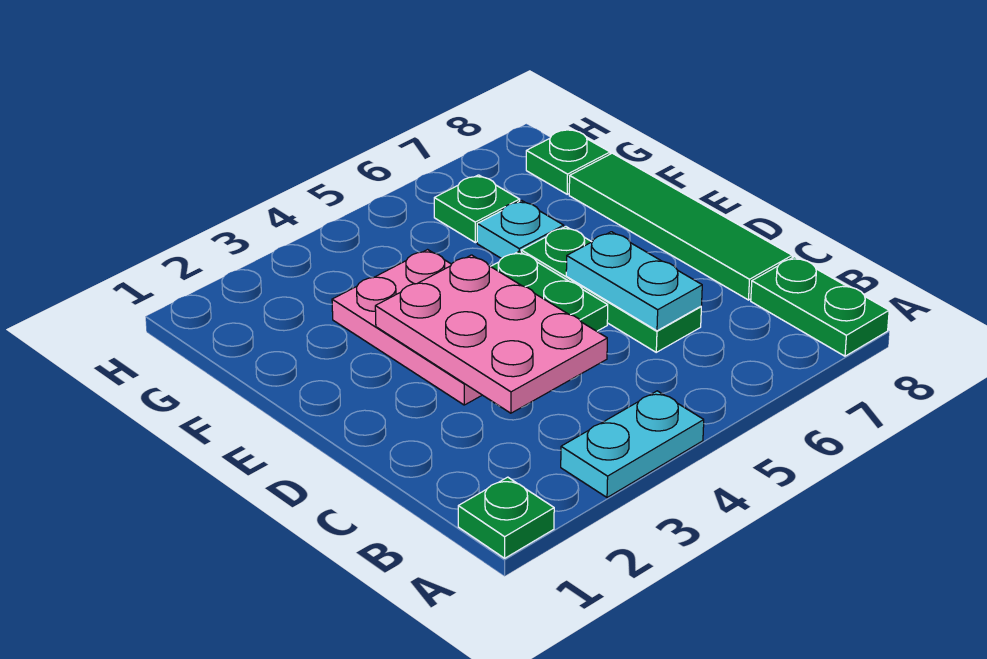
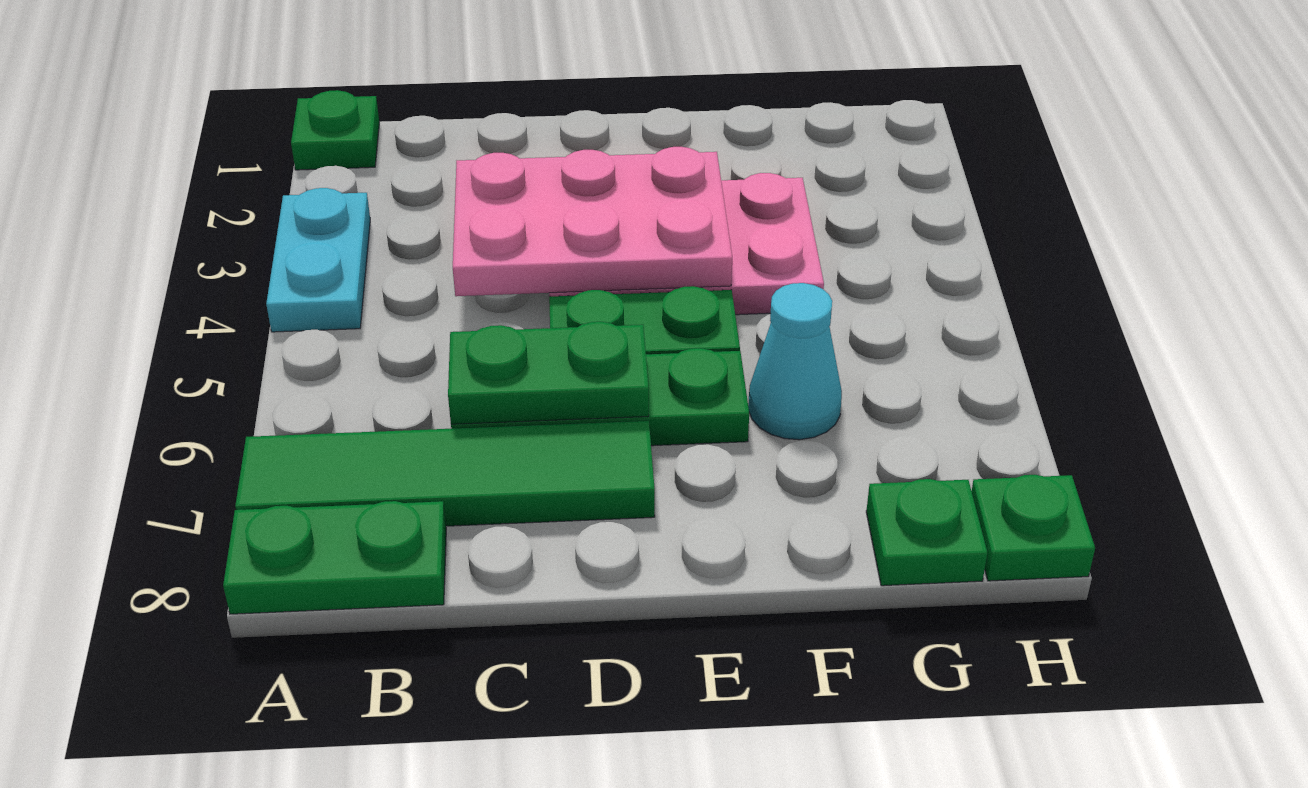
cyan 1x2 plate [566,232,702,331] -> green 1x2 plate [448,322,649,424]
green 1x4 tile [569,153,792,300] -> green 1x4 tile moved to [235,421,655,526]
cyan 1x1 plate [477,201,564,259] -> cyan 1x1 cone [748,283,842,440]
green 1x1 plate [434,175,520,243] -> green 1x1 plate moved to [972,475,1095,581]

